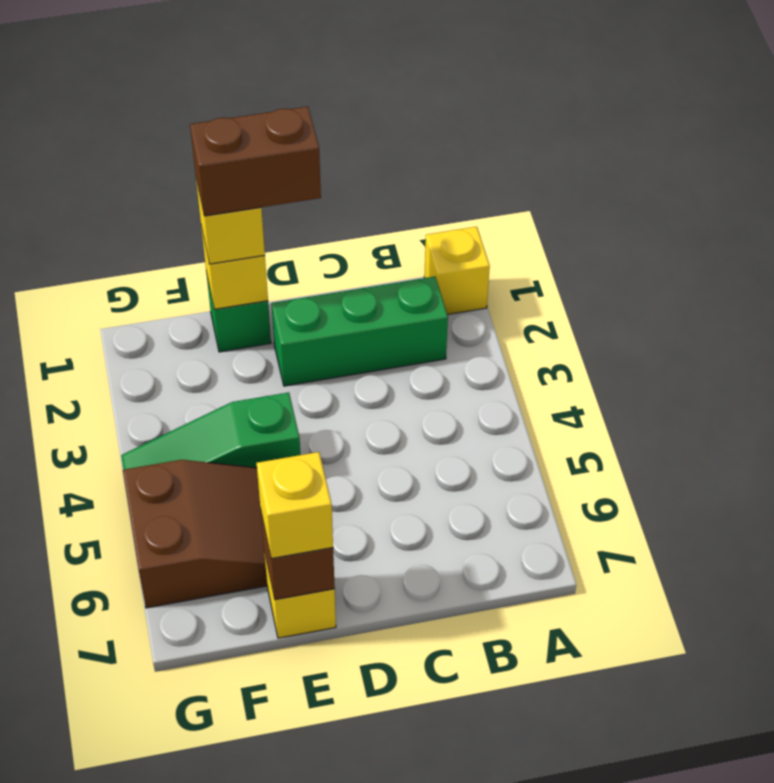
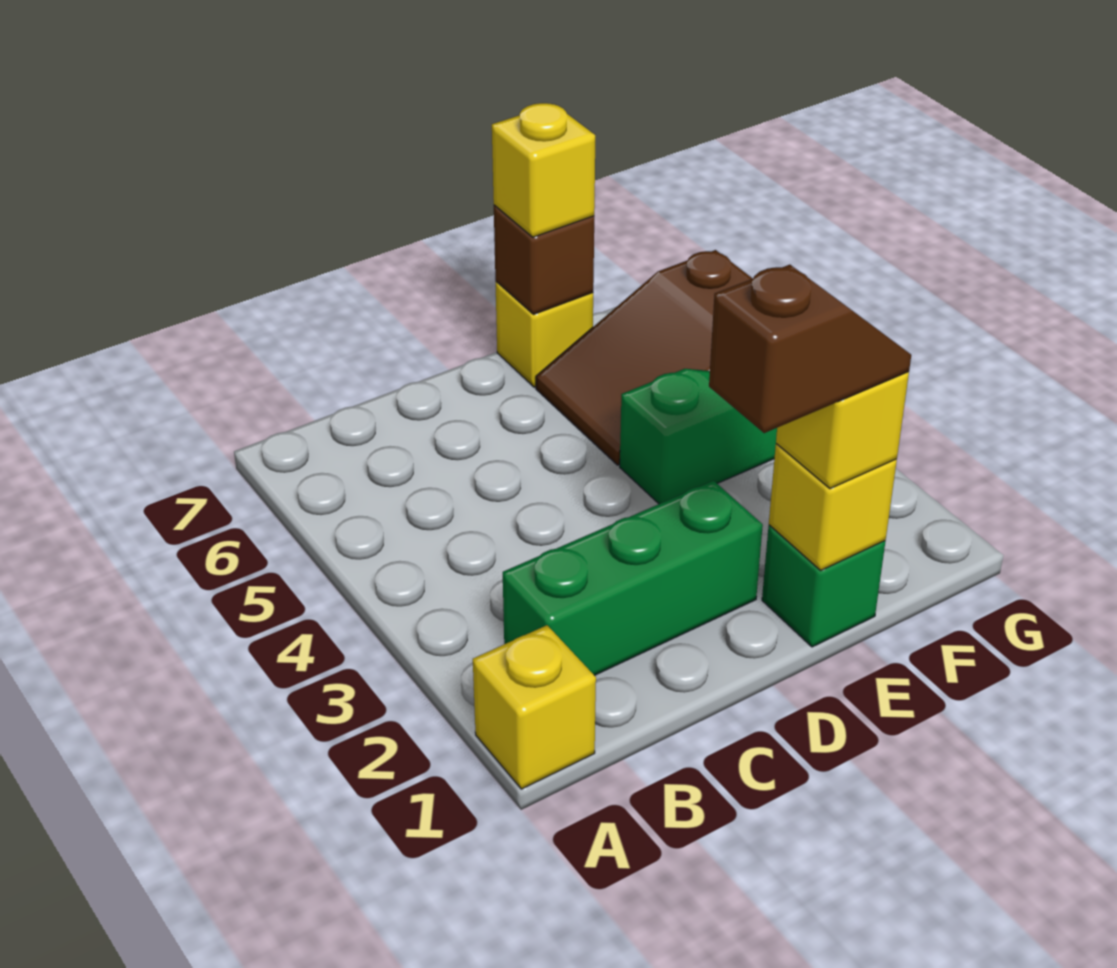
brown 1x2 brick [190,107,321,216] -> brown 1x2 slope [709,265,911,433]

